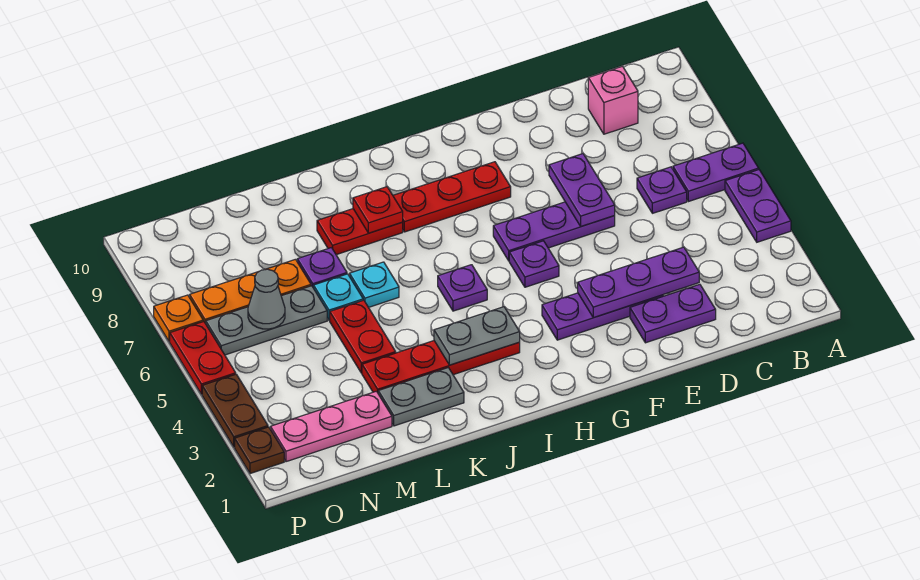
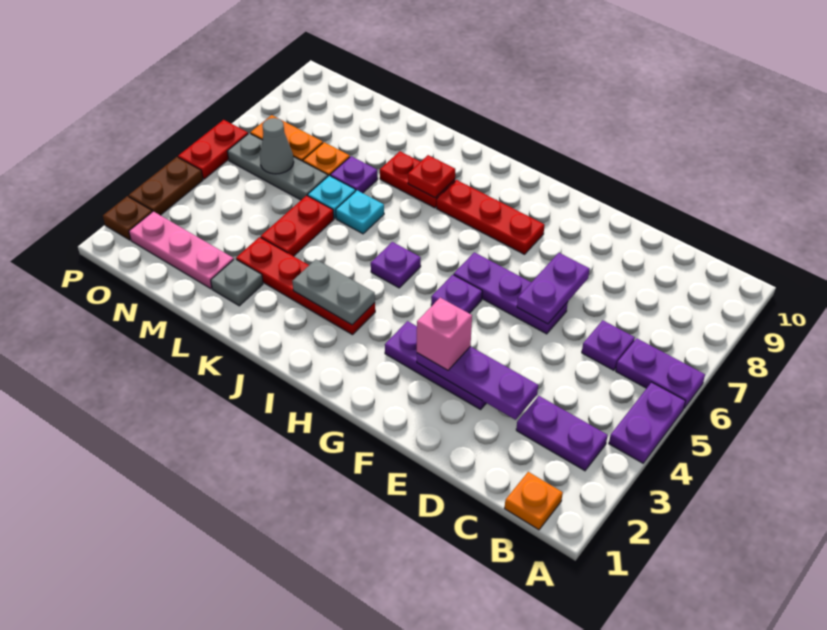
pink 1x1 brick [588,66,638,134] -> pink 1x1 brick moved to [417,298,472,370]
purple 1x2 plate [630,284,716,343] -> purple 1x2 plate moved to [516,396,608,471]
grey 1x2 plate [378,368,464,426] -> grey 1x1 plate [211,259,263,306]
orange 1x1 plate [154,295,203,342] -> orange 1x1 plate moved to [505,472,563,530]

